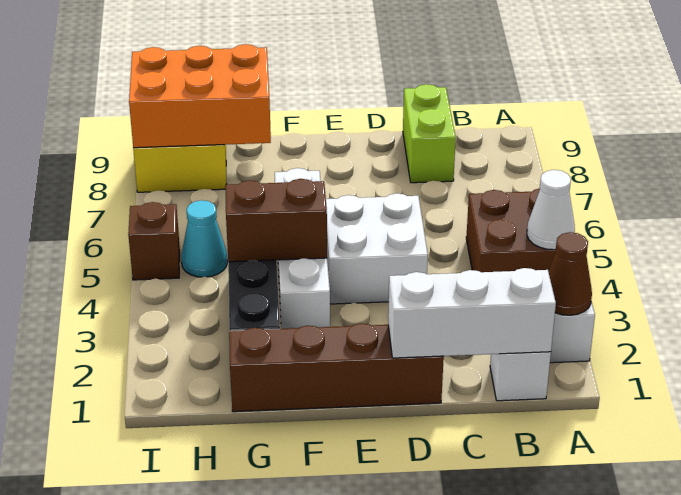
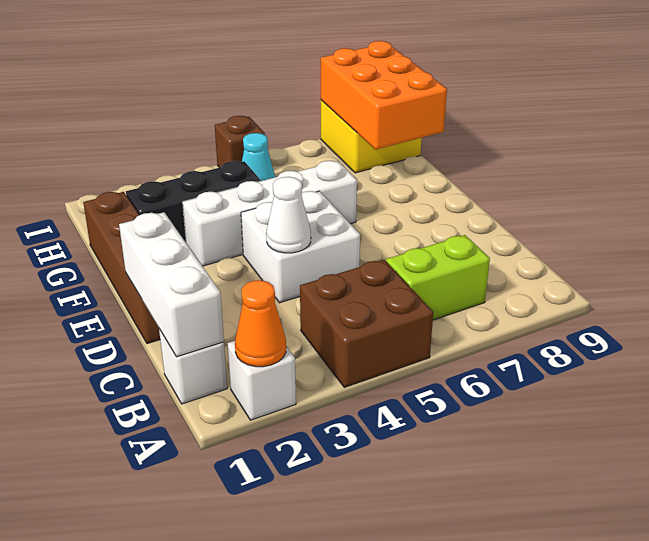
brown 1x1 cone [548,232,592,315] -> orange 1x1 cone [235,280,286,367]
white 1x1 cone [527,170,575,250] -> white 1x1 cone moved to [266,177,311,253]
lime 1x2 brick [403,84,456,183] -> lime 1x2 brick moved to [386,235,490,320]
brown 1x2 brick [225,179,327,262] -> none

